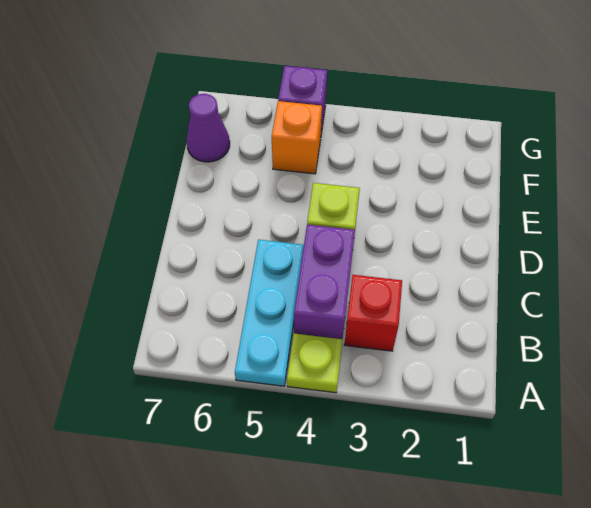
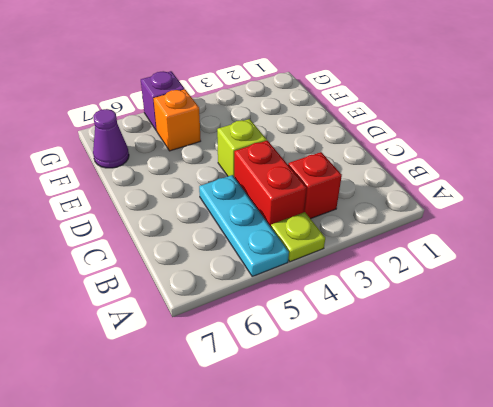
purple 1x2 brick [294,225,355,339] -> red 1x2 brick [234,141,307,227]

